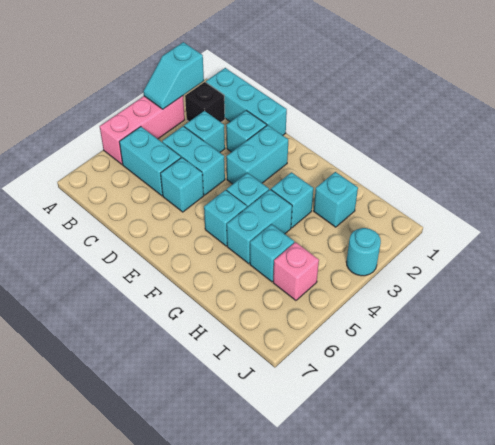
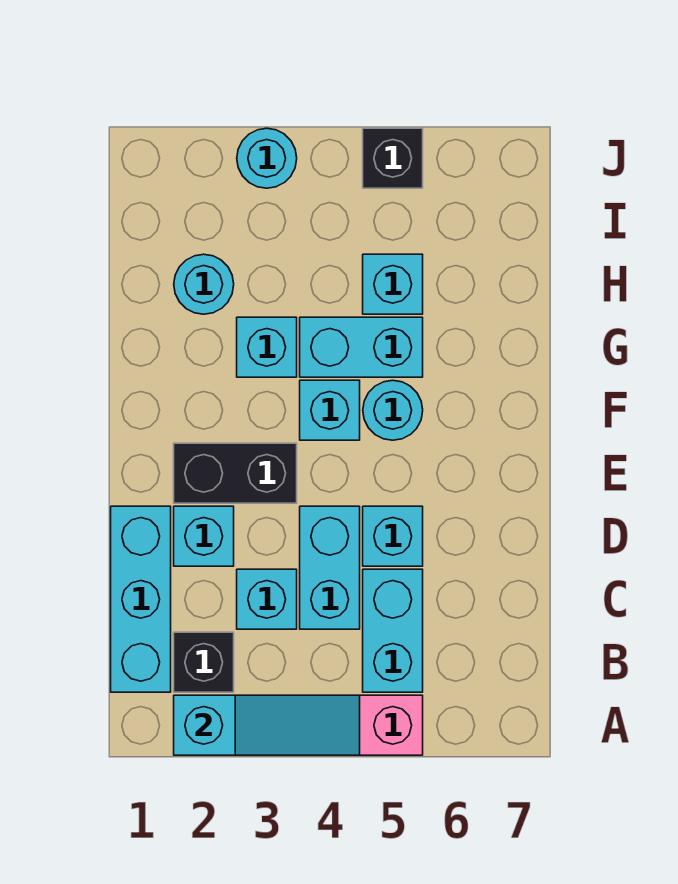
cyan 1x2 slope [143,42,204,109] -> cyan 1x3 slope [174,695,360,755]
cyan 1x2 brick [226,125,288,184] -> black 1x2 brick [174,443,297,503]
cyan 1x1 brick [204,190,247,246] -> cyan 1x1 round brick [363,380,423,440]
cyan 1x1 brick [314,172,358,227] -> cyan 1x1 round brick [174,254,234,314]
pink 1x1 brick [273,242,319,300] -> none
none -> black 1x1 brick [363,128,423,188]

